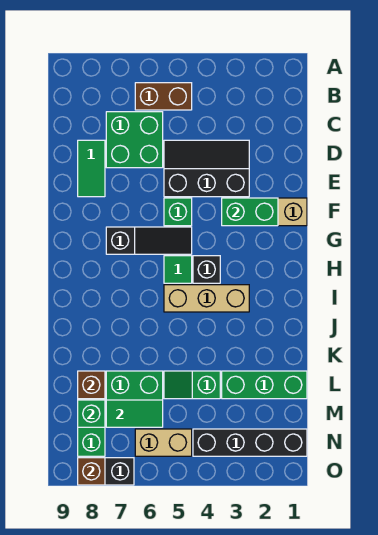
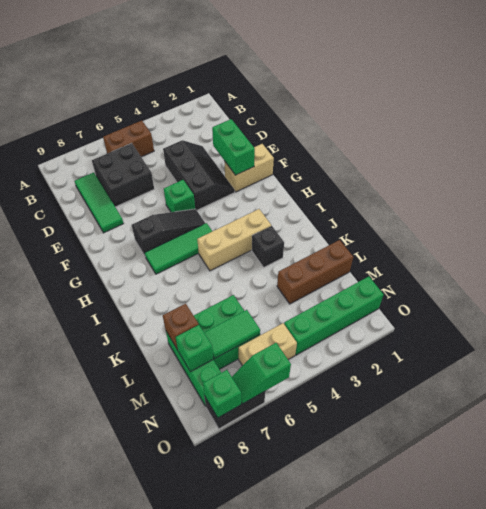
green 2x2 brick [106,112,163,168] -> black 2x2 brick [92,143,154,207]
black 2x3 slope [164,140,249,197] -> black 2x3 slope turned to [163,140,235,210]
green 1x2 tile [78,140,105,197] -> green 1x3 tile [74,173,123,233]
green 1x2 brick [222,198,278,226] -> green 1x2 brick turned to [212,119,255,175]
black 1x1 brick [193,256,220,283] -> black 1x1 brick moved to [252,226,284,267]
green 1x1 tile [164,256,192,283] -> green 1x3 tile [145,223,212,274]
green 1x3 brick [222,371,307,399] -> brown 1x3 brick [277,240,353,304]
green 1x2 slope [164,371,220,399] -> green 1x2 slope moved to [232,343,291,404]
black 1x4 brick [193,429,307,456] -> green 1x4 brick [284,277,383,355]
brown 1x1 brick [78,458,105,485] -> green 1x1 brick [203,370,241,418]

